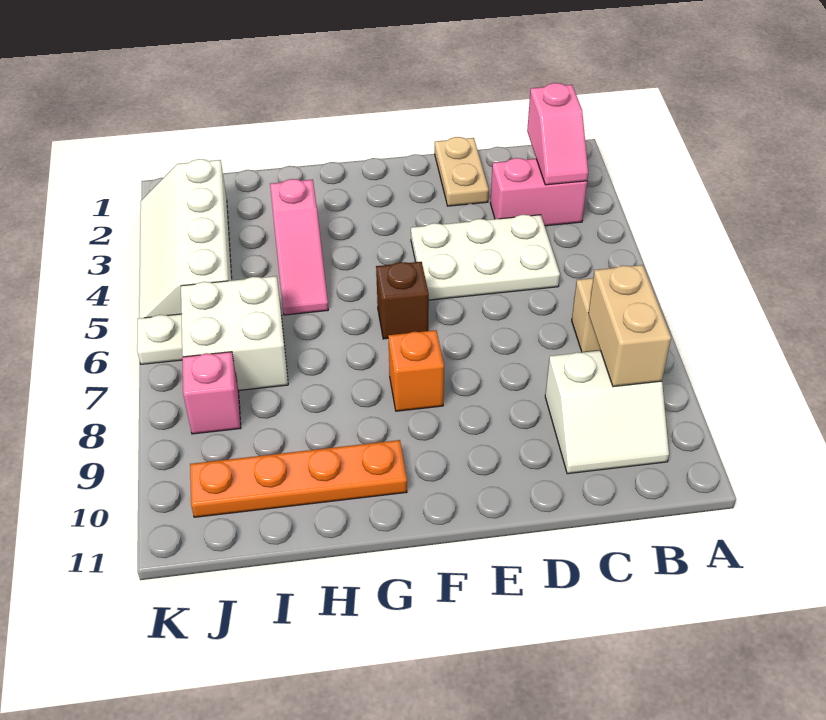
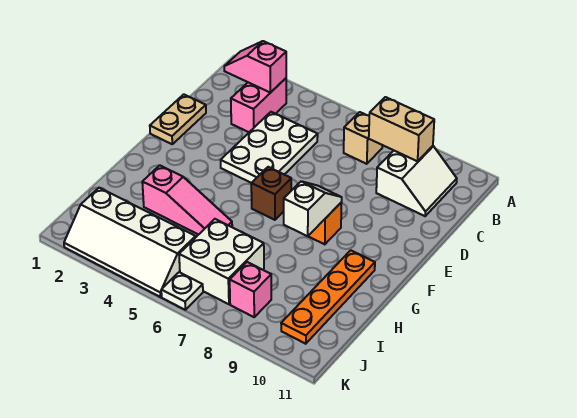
pink 1x2 slope [527,83,588,185] -> pink 1x2 slope turned to [224,41,286,93]
tan 1x2 plate [435,137,489,206] -> tan 1x2 plate turned to [150,94,206,144]
none -> white 1x2 slope [284,181,342,236]

